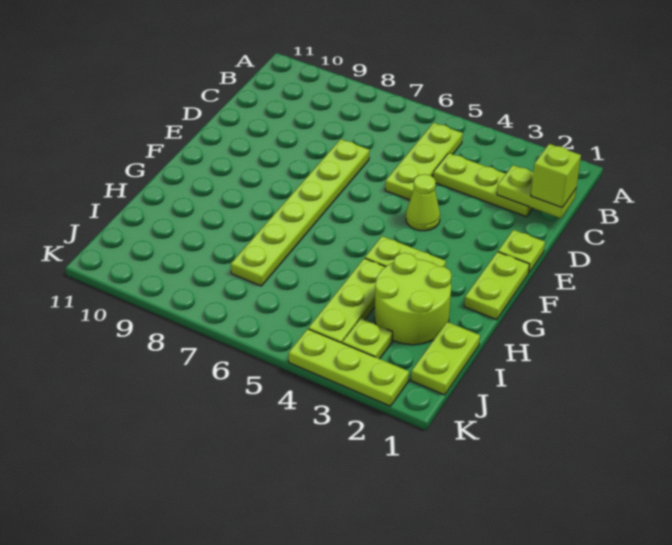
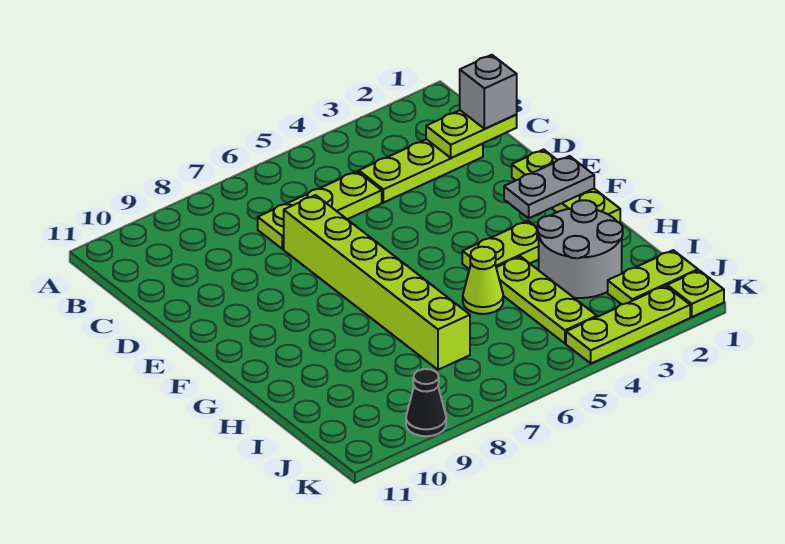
lime 1x3 plate [385,123,463,200] -> lime 1x3 plate turned to [258,171,382,249]
lime 1x1 brick [531,144,581,207] -> grey 1x1 brick [460,55,517,129]
lime 1x6 plate [231,139,369,286] -> lime 1x6 brick [284,195,470,370]
lime 1x1 cone [406,174,440,231] -> lime 1x1 cone moved to [463,247,503,314]
none -> grey 1x2 plate [504,156,594,218]
lime 2x2 round brick [375,253,451,345] -> grey 2x2 round brick [538,200,623,298]
lime 1x2 plate [411,322,480,395] -> lime 1x2 plate turned to [608,250,698,304]
lime 1x1 plate [342,318,393,359] -> lime 1x1 plate moved to [667,270,724,317]
none -> black 1x1 cone [406,369,446,436]

